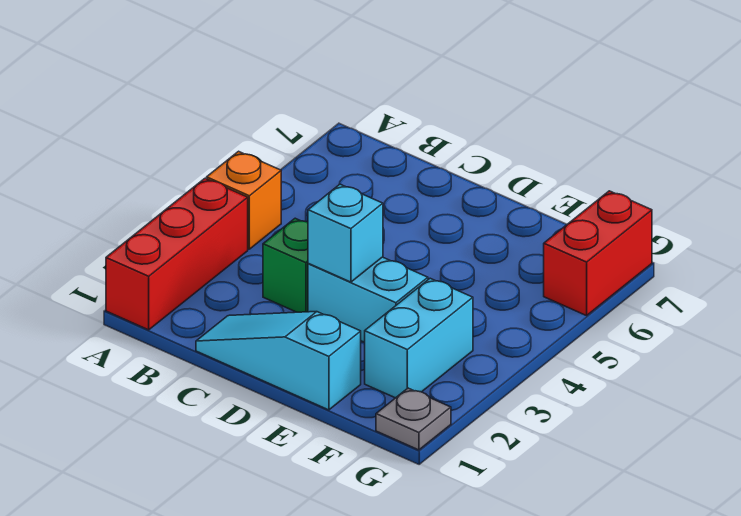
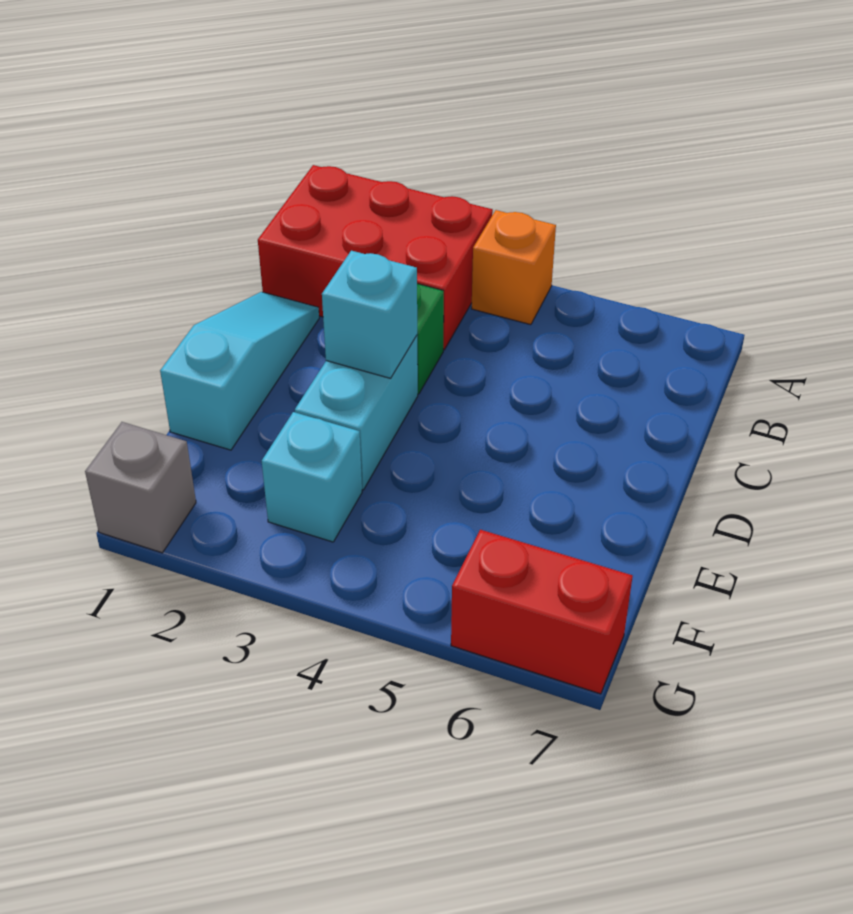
red 1x3 brick [106,178,248,330] -> red 2x3 brick [258,165,493,350]
cyan 1x2 brick [365,278,473,398] -> cyan 1x1 brick [262,412,362,542]
grey 1x1 plate [376,388,451,450] -> grey 1x1 brick [85,422,196,553]

